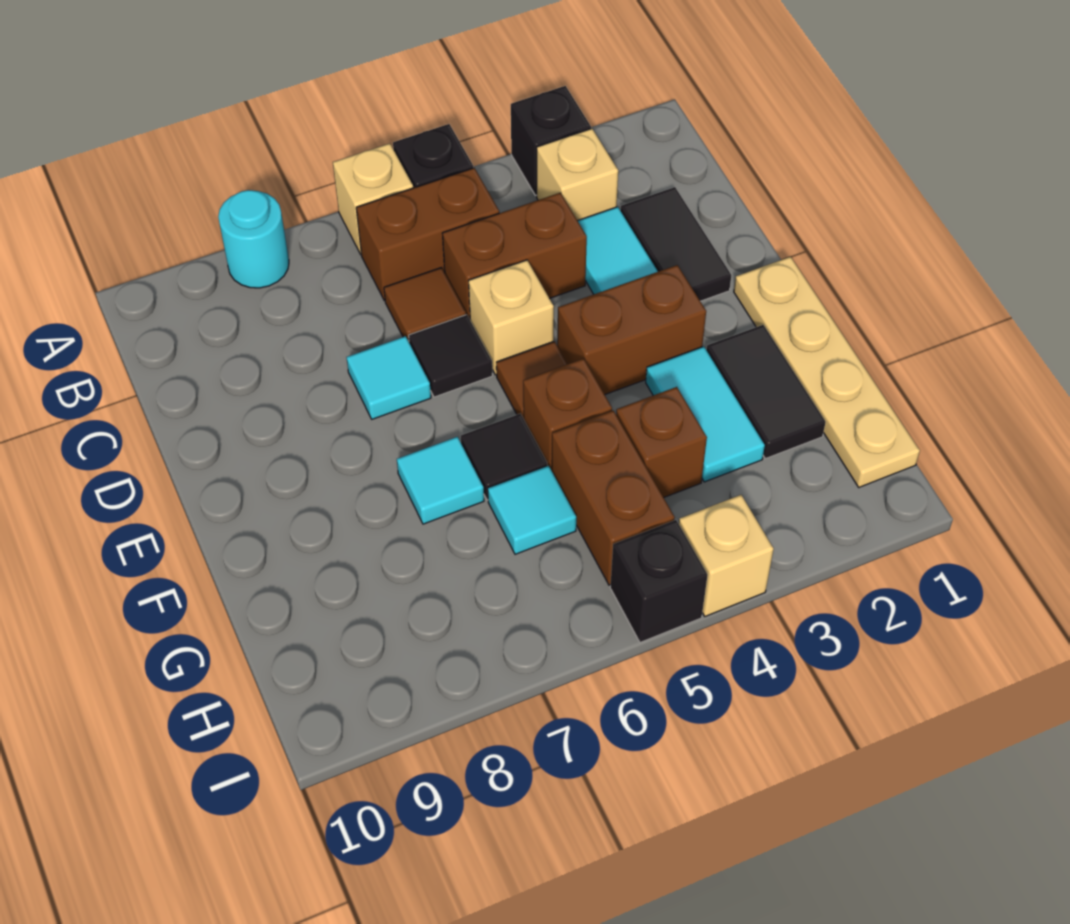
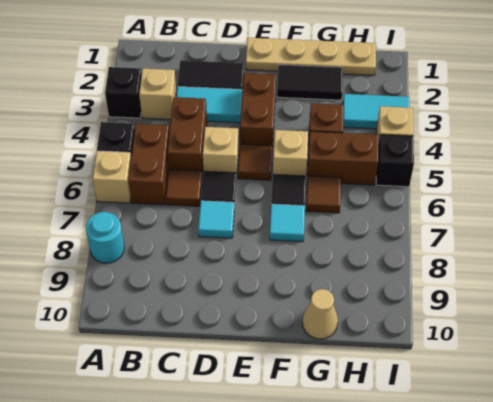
cyan 1x2 tile [646,347,765,482] -> cyan 1x2 tile moved to [343,94,410,129]
brown 1x1 brick [523,359,612,470] -> tan 1x1 brick [273,130,308,176]
cyan 1x1 tile [488,466,576,554] -> brown 1x1 tile [306,176,341,213]
none -> tan 1x1 cone [302,289,338,339]

